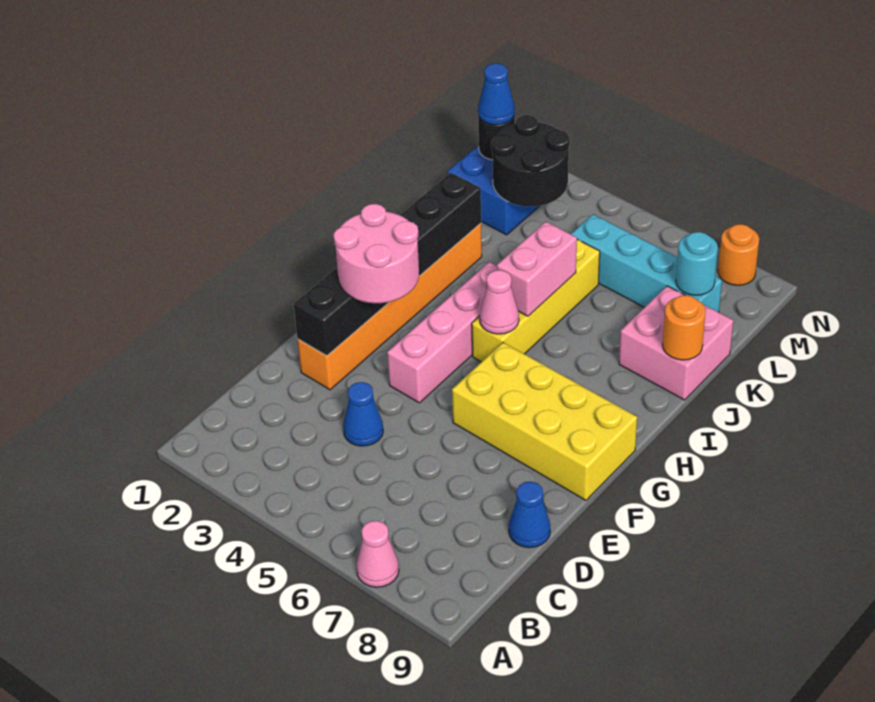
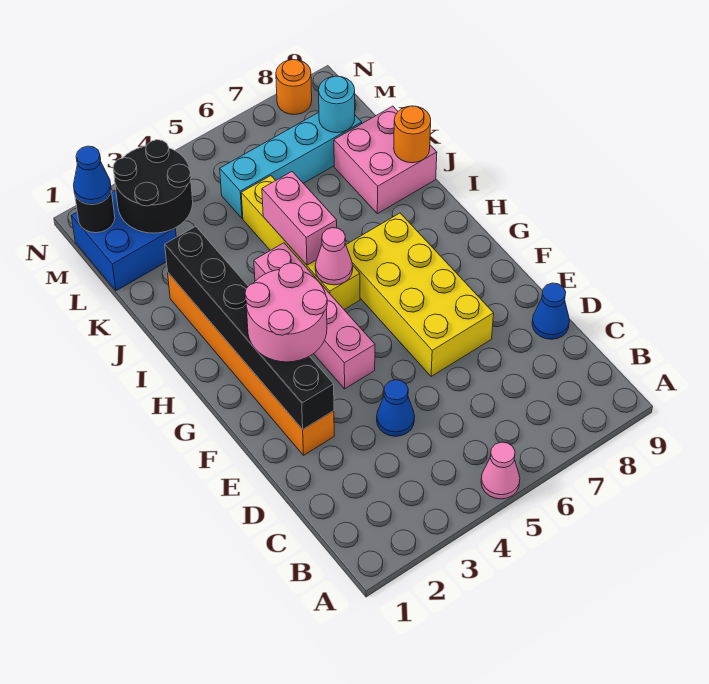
pink 1x1 cone [356,521,399,587] -> pink 1x1 cone moved to [481,442,520,499]
yellow 2x4 brick [452,342,637,500] -> yellow 2x4 brick turned to [346,213,494,377]

